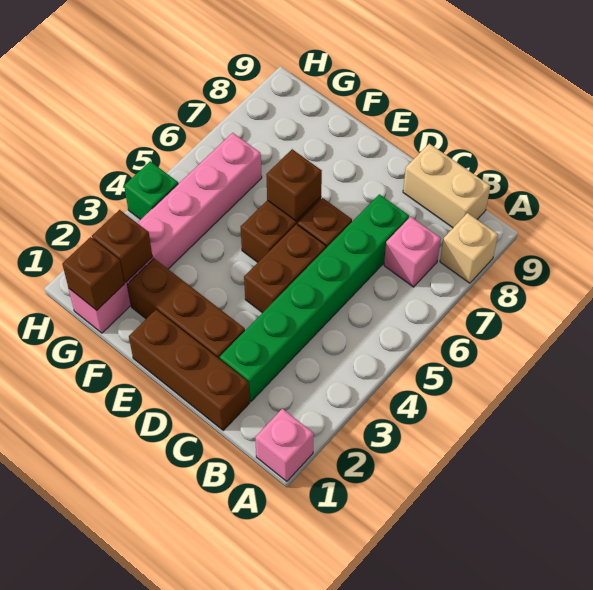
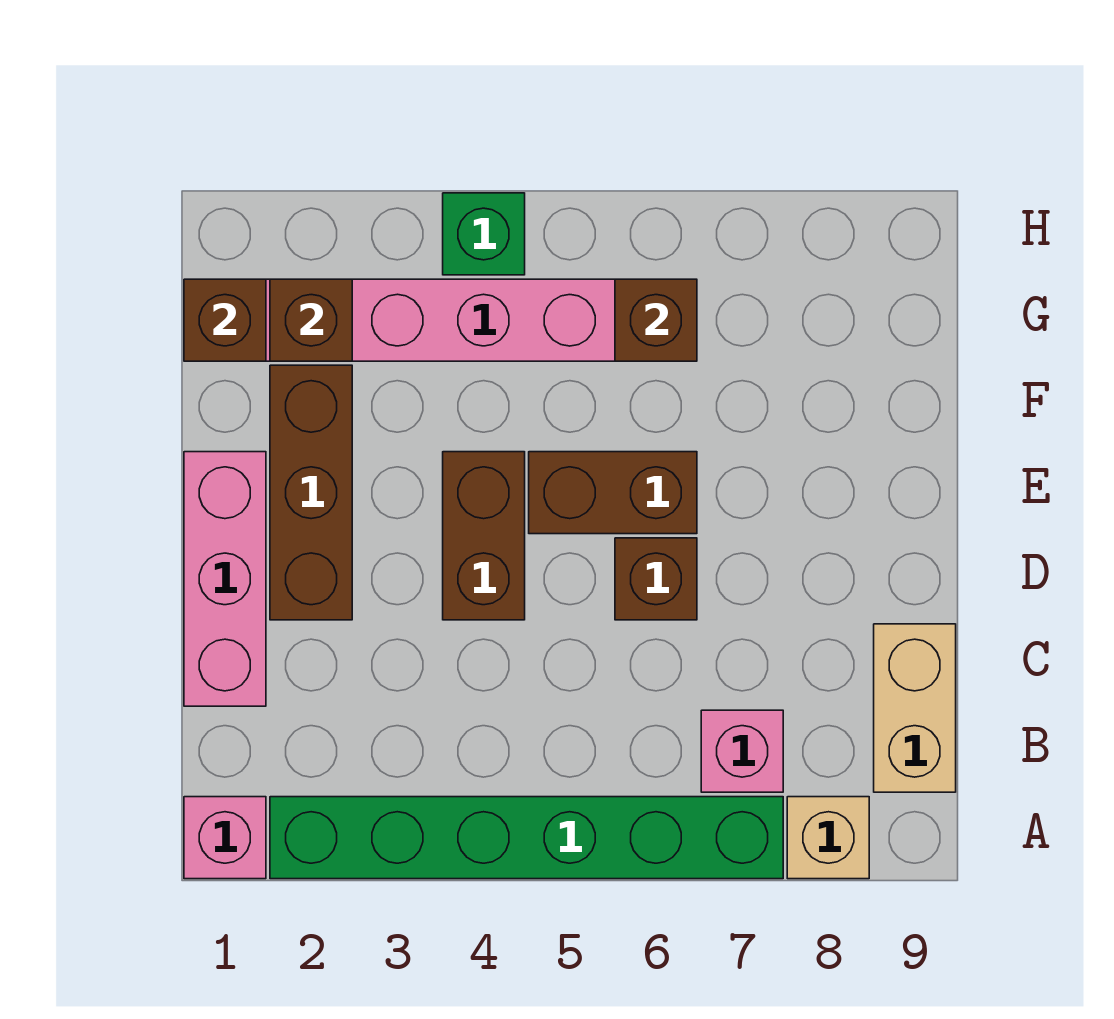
brown 1x3 brick [129,310,250,430] -> pink 1x3 brick [184,452,266,706]
green 1x6 brick [220,194,409,401] -> green 1x6 brick moved to [270,797,783,879]
brown 1x2 brick [244,224,326,313] -> brown 1x2 brick turned to [443,452,525,620]
brown 1x1 brick [266,149,322,221] -> brown 1x1 brick moved to [615,279,697,361]

